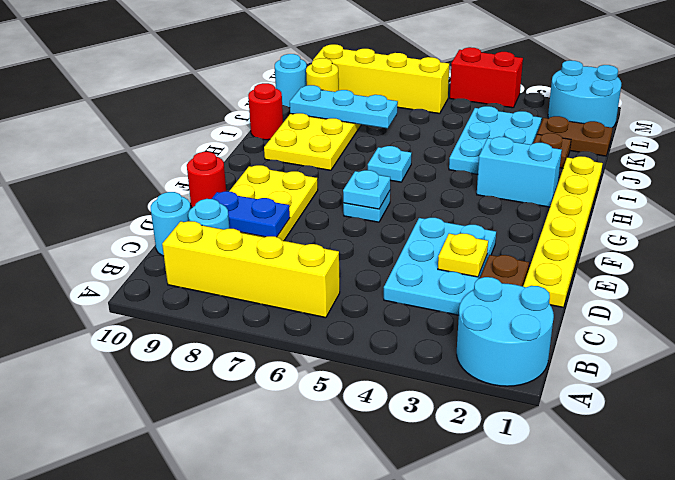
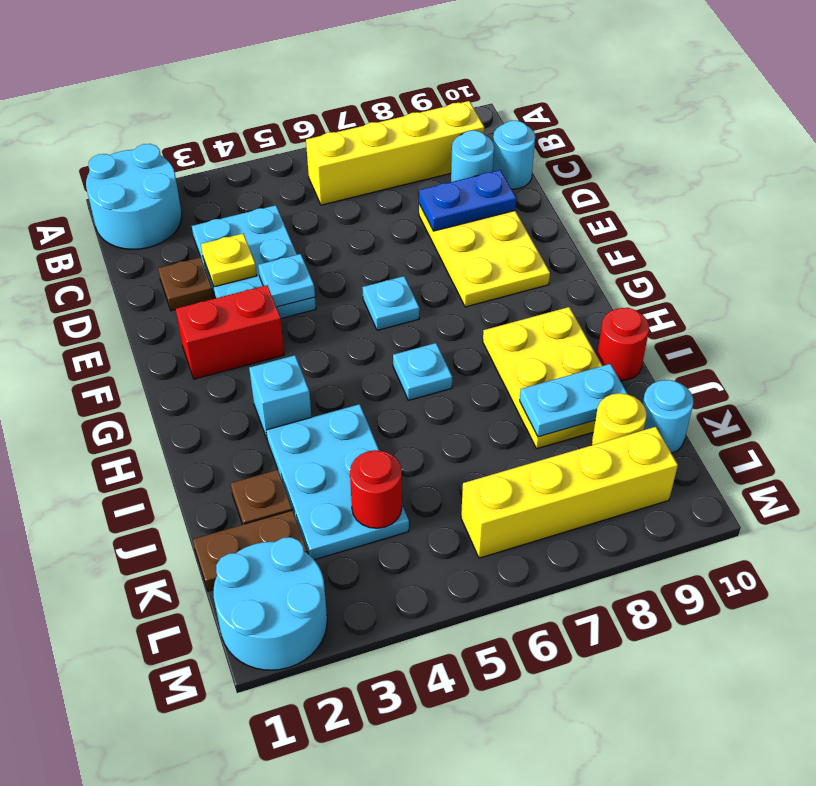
yellow 1x6 plate [523,156,603,307] -> none
red 1x1 round brick [187,152,226,207] -> red 1x1 round brick moved to [350,450,402,528]
cyan 1x1 plate [343,170,390,209] -> cyan 1x1 plate moved to [258,254,315,307]
cyan 1x2 brick [477,137,562,207] -> cyan 1x1 brick [249,355,312,438]
cyan 1x3 plate [290,85,398,128] -> cyan 1x2 plate [520,364,627,437]
red 1x2 brick [450,47,523,108] -> red 1x2 brick moved to [176,285,284,379]

